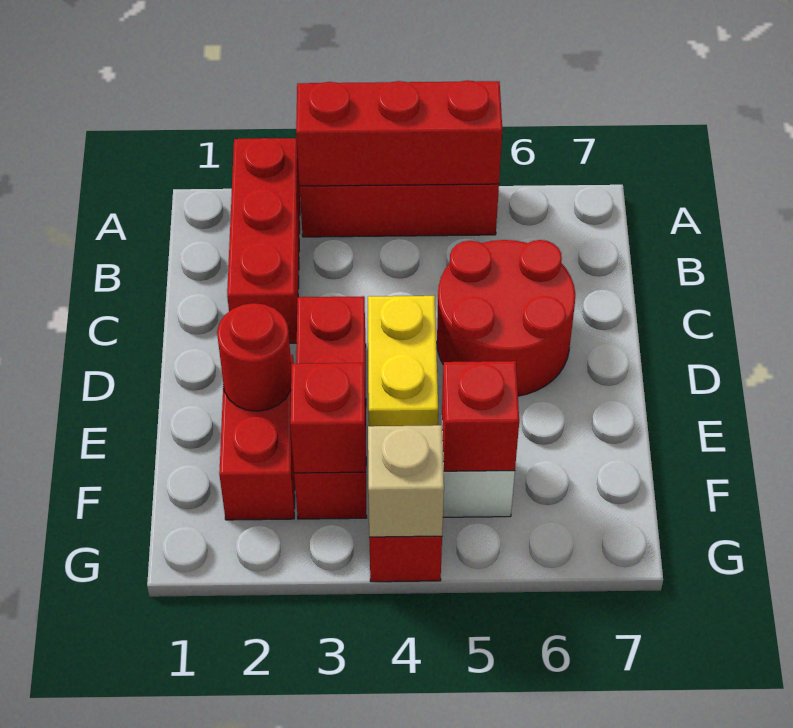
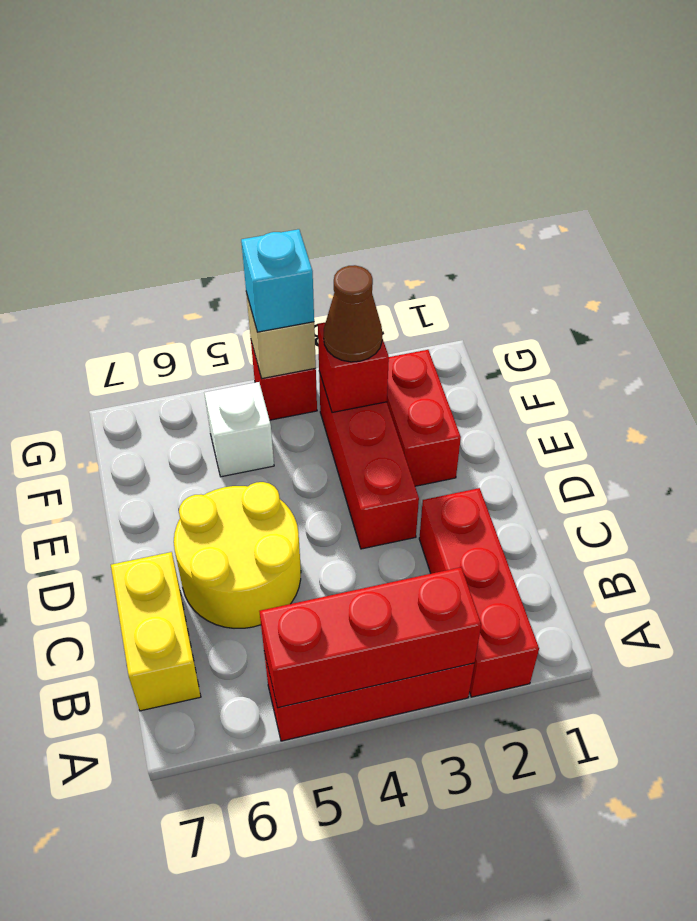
red 2x2 round brick [437,240,575,396] -> yellow 2x2 round brick [174,482,301,628]
yellow 1x2 brick [368,296,438,426] -> yellow 1x2 brick moved to [111,552,201,711]
red 1x1 round brick [217,303,291,411] -> none
none -> brown 1x1 cone [324,265,382,362]
red 1x1 brick [442,361,519,471] -> none
none -> cyan 1x1 brick [241,229,314,332]

